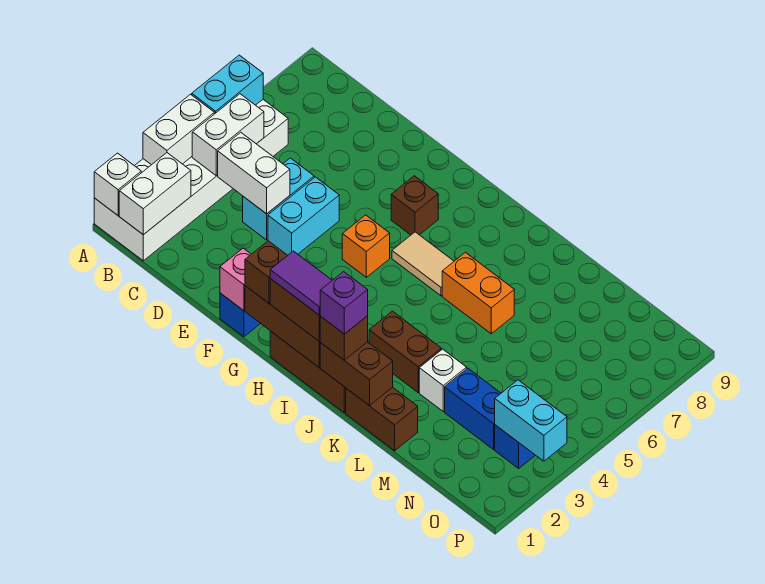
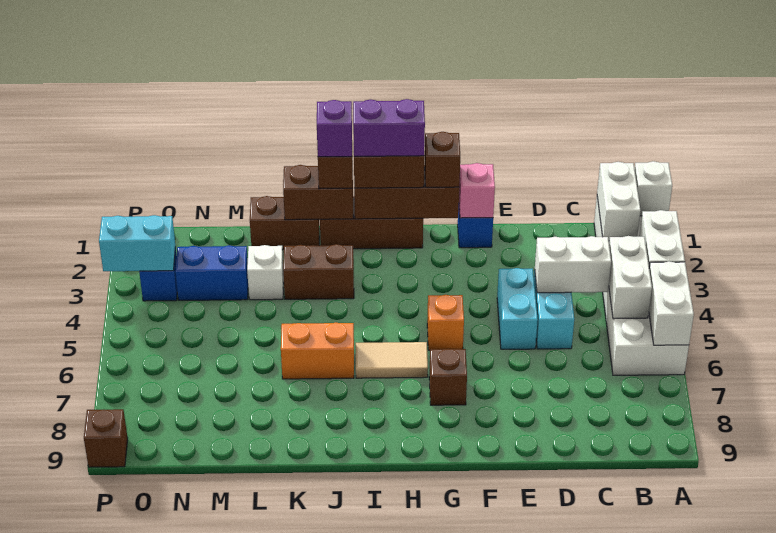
cyan 1x2 brick [192,55,263,114] -> white 1x2 brick [649,261,694,345]
purple 1x2 tile [270,251,332,315] -> purple 1x2 brick [353,99,425,156]
none -> brown 1x1 brick [84,409,128,467]

